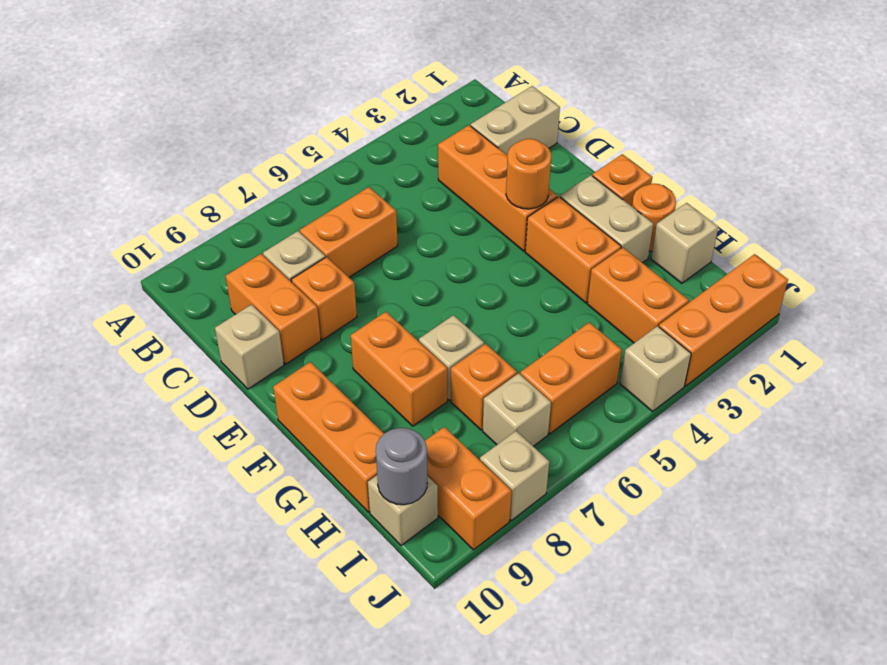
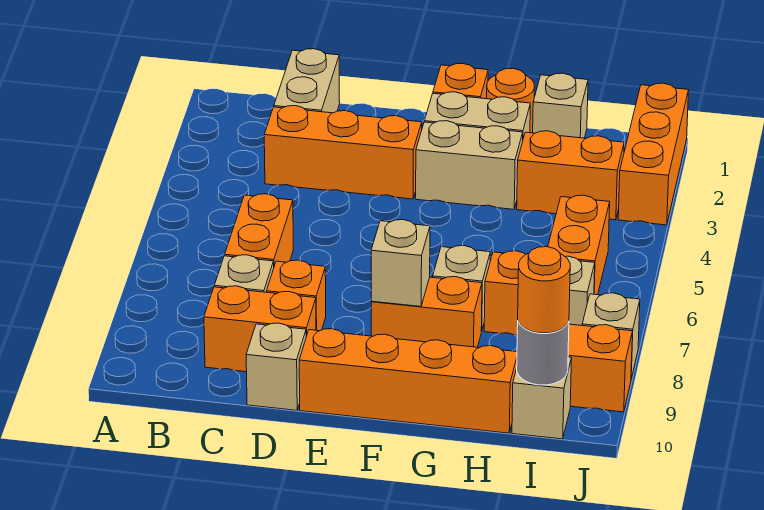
orange 1x1 round brick [506,139,551,209] -> orange 1x1 round brick moved to [518,247,570,333]
orange 1x2 brick [525,197,621,303] -> tan 1x2 brick [416,121,523,209]
orange 1x3 brick [273,362,384,512] -> orange 1x4 brick [299,329,517,433]
tan 1x1 brick [620,326,691,412] -> tan 1x1 brick moved to [371,220,430,307]

